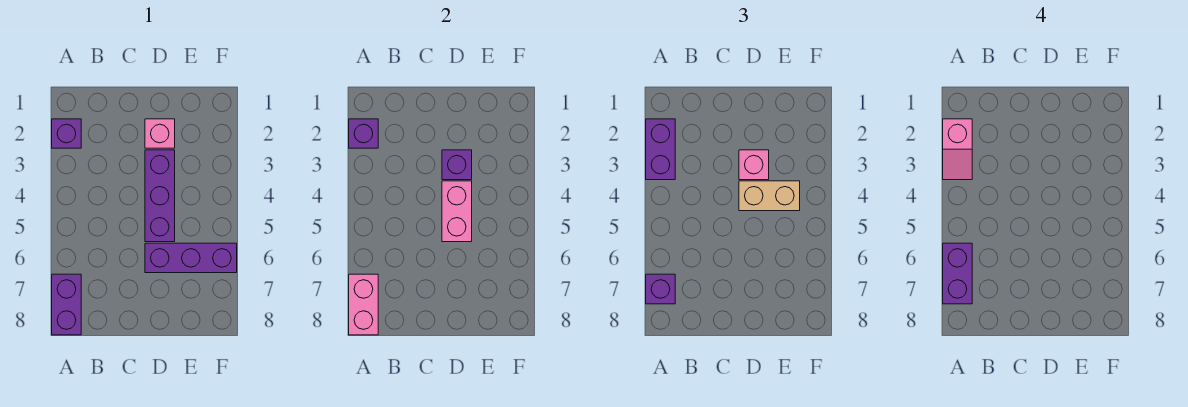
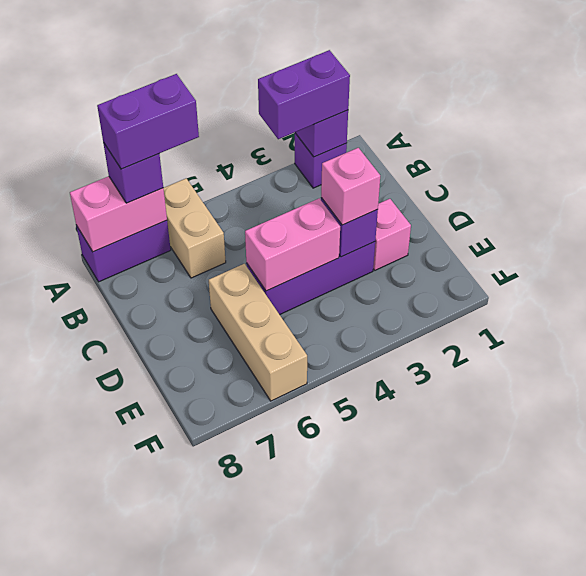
pink 1x2 slope [943,119,972,180] -> none
tan 1x2 brick [739,181,800,211] -> tan 1x2 brick moved to [163,178,226,278]
purple 1x3 brick [145,243,237,273] -> tan 1x3 brick [209,264,307,401]

